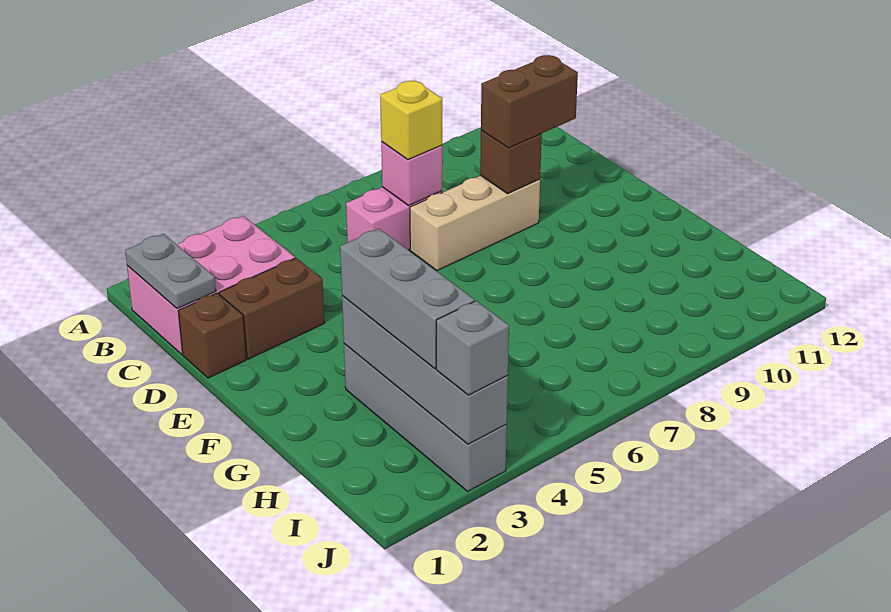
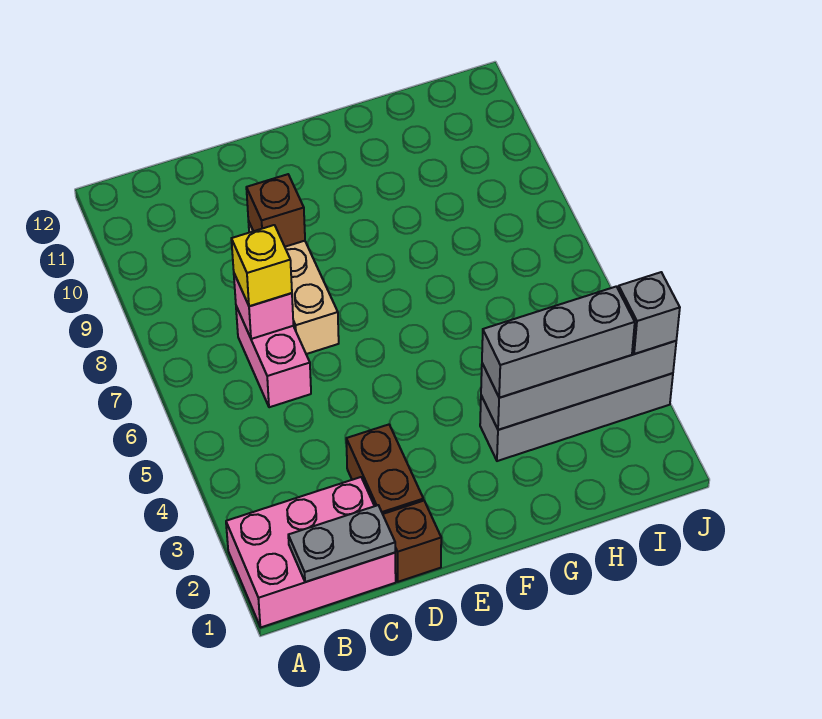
pink 2x3 brick [127,216,295,354] -> pink 2x3 brick turned to [226,477,396,627]
brown 1x2 brick [481,55,578,148] -> none

